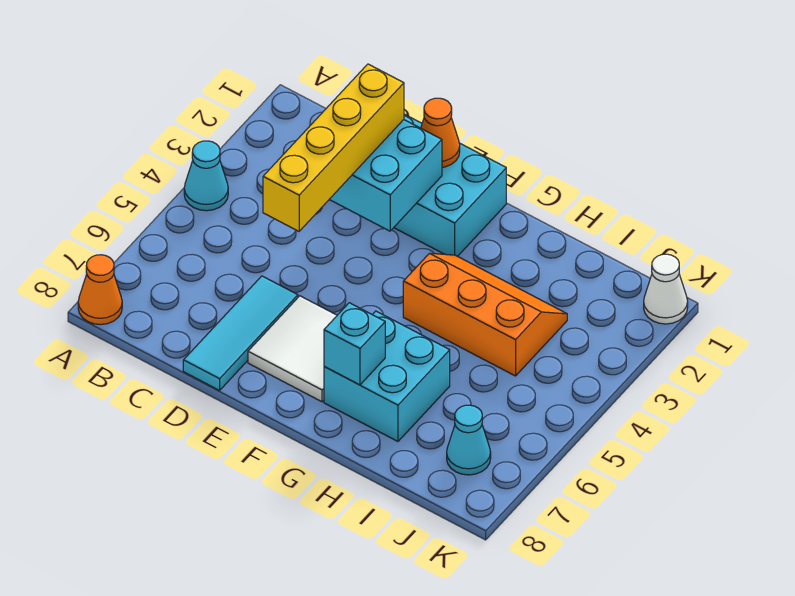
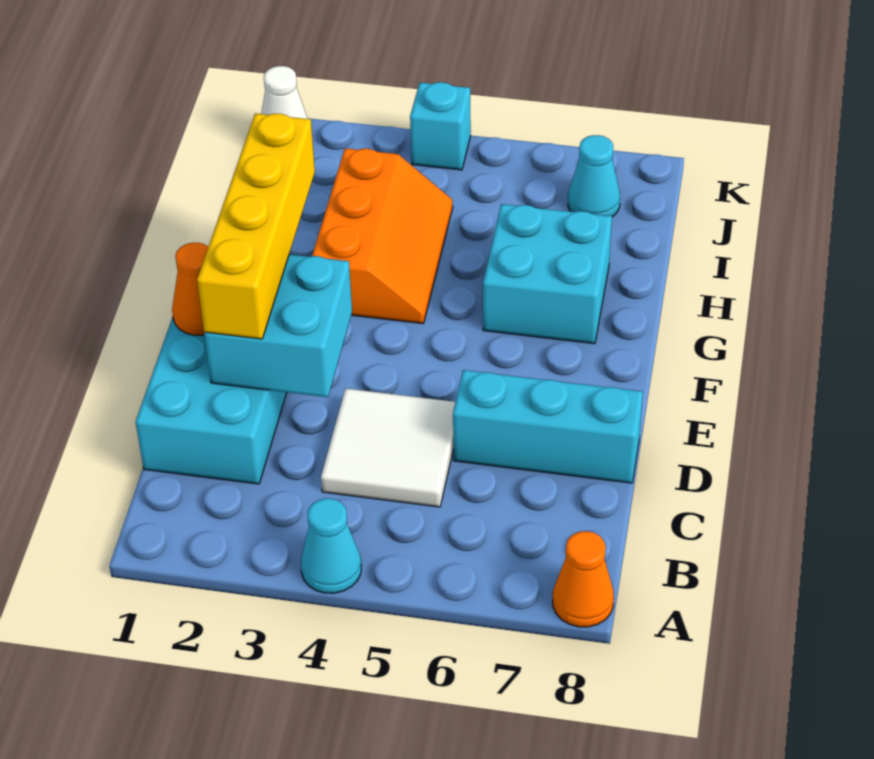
yellow 1x4 brick [263,64,404,231] -> yellow 1x4 brick turned to [197,113,315,339]
cyan 1x3 tile [183,276,298,390] -> cyan 1x3 brick [453,370,643,483]
white 2x2 tile [248,296,337,402] -> white 2x2 tile moved to [321,388,455,507]
orange 2x3 slope [403,253,567,376] -> orange 2x3 slope turned to [312,148,453,324]
cyan 1x1 brick [324,303,385,385] -> cyan 1x1 brick moved to [410,82,471,170]

